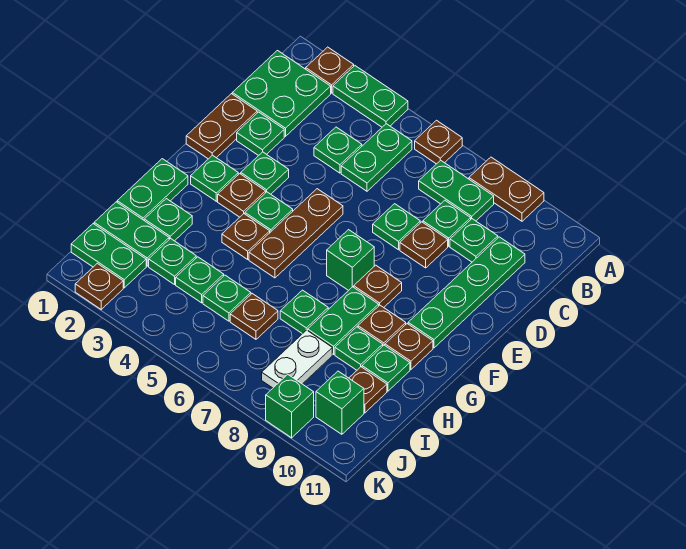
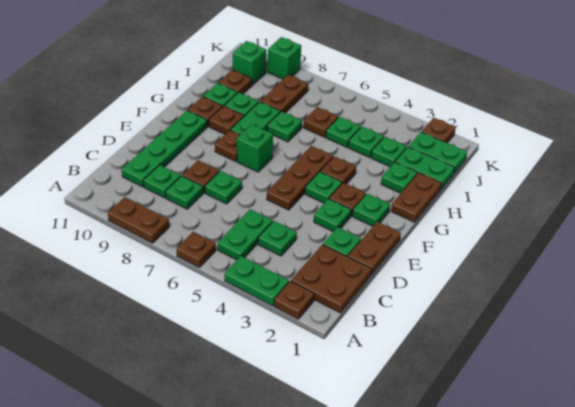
green 2x2 plate [232,51,331,136] -> brown 2x2 plate [291,245,371,313]
green 1x2 plate [419,160,494,221] -> none
green 1x2 plate [117,159,188,220] -> brown 1x2 plate [391,173,442,222]
white 1x2 plate [262,330,332,388] -> brown 1x2 plate [260,75,308,113]

